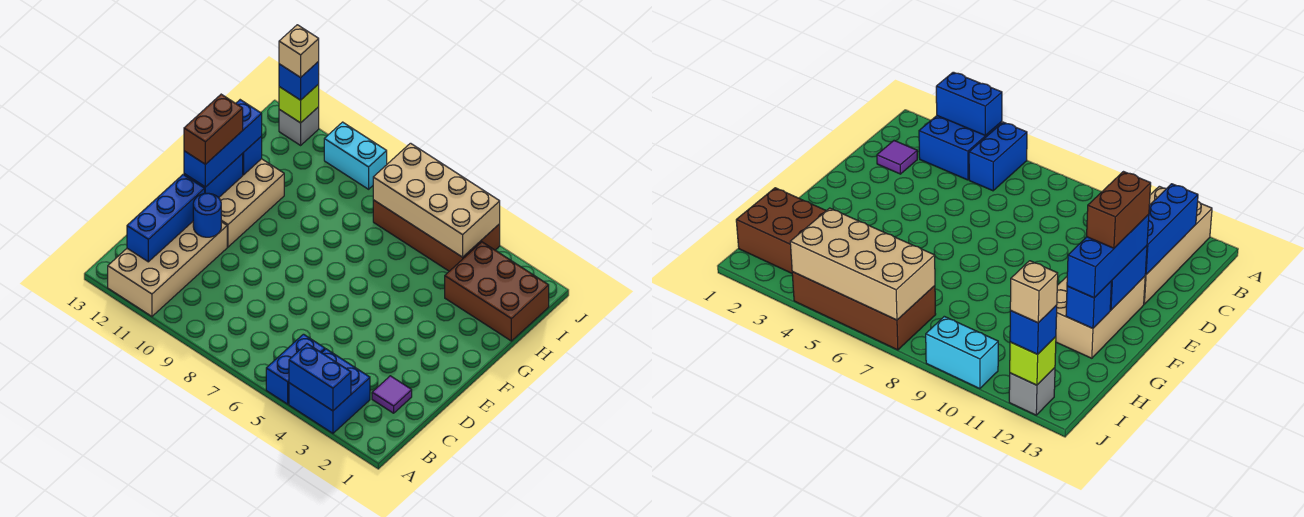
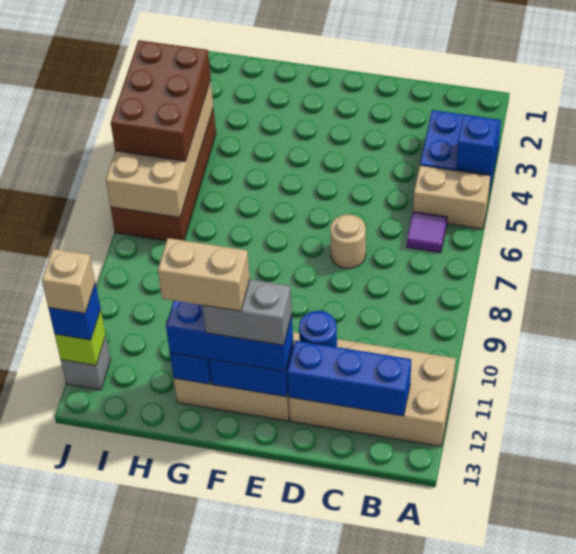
blue 1x2 brick [289,344,351,411] -> blue 1x1 brick [456,115,498,174]
blue 1x2 brick [266,334,325,404] -> tan 1x2 brick [413,165,490,229]
purple 1x1 tile [372,376,412,413] -> purple 1x1 tile moved to [407,212,447,253]
none -> tan 1x1 round brick [330,215,366,269]
brown 1x2 brick [184,94,243,164] -> grey 1x2 brick [202,279,292,345]
none -> tan 1x2 brick [158,238,250,311]
brown 2x3 brick [445,242,549,341] -> brown 2x3 brick moved to [111,40,211,161]
cyan 1x2 brick [324,122,387,189] -> none

